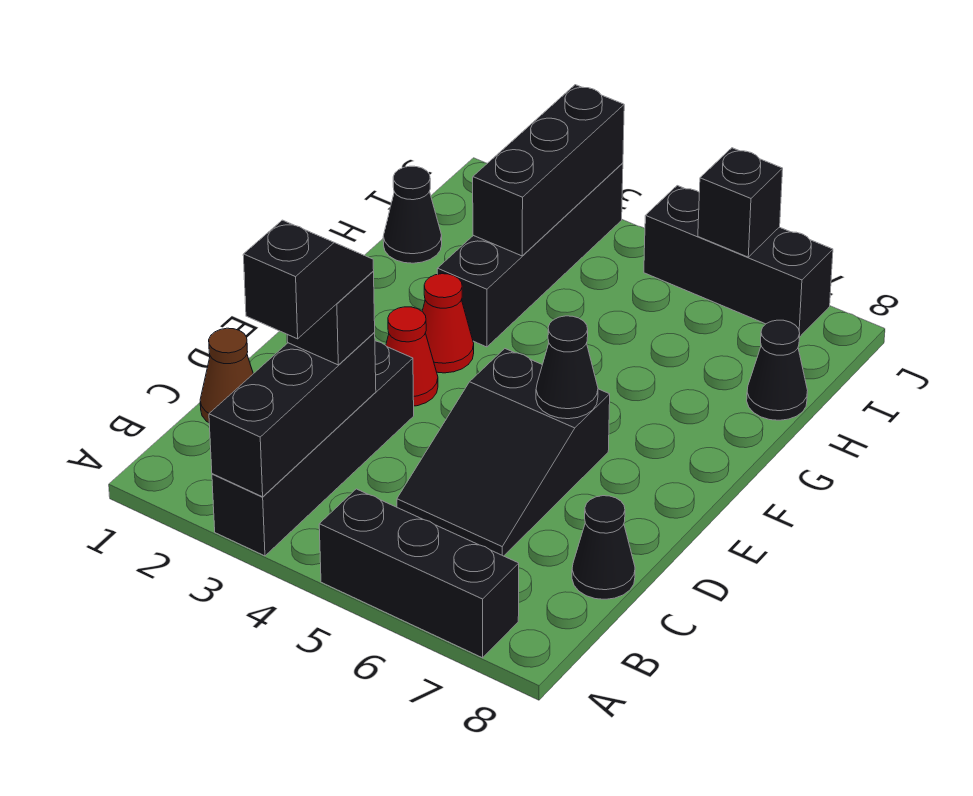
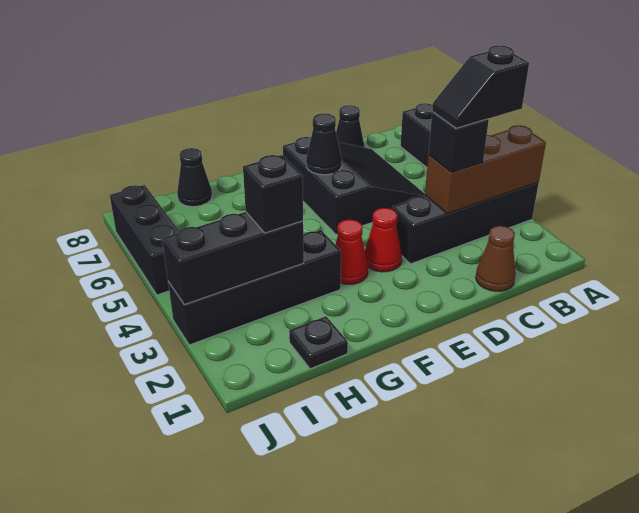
black 1x3 brick [209,333,376,497] -> brown 1x3 brick [425,125,546,213]
black 2x3 slope [397,349,610,556] -> black 3x3 slope [283,137,425,235]
black 1x1 cone [383,166,442,263] -> black 1x1 plate [289,316,348,369]
black 1x1 brick [698,148,783,257] -> black 1x1 brick moved to [243,155,303,233]

